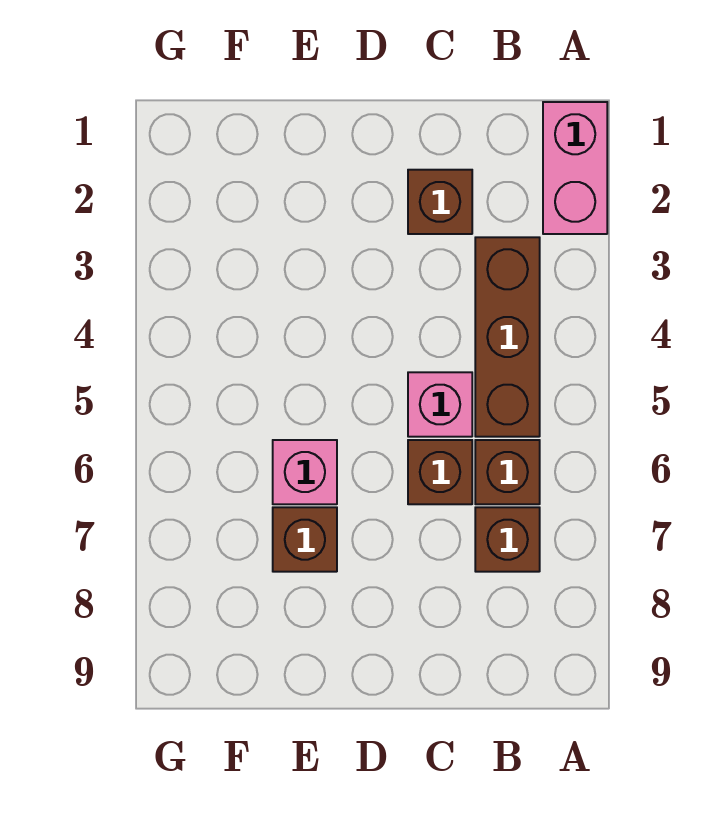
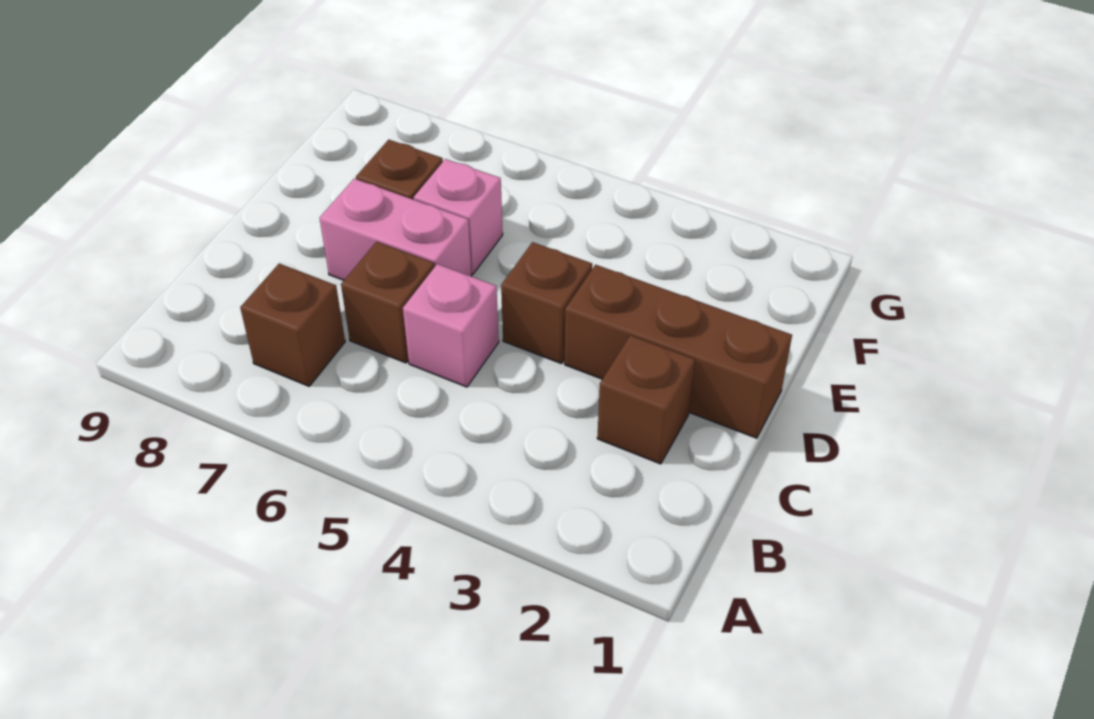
pink 1x2 brick [543,102,607,234] -> pink 1x2 brick moved to [320,179,472,280]
brown 1x3 brick [475,237,540,437] -> brown 1x3 brick moved to [565,265,792,438]
brown 1x1 brick [475,440,540,504] -> brown 1x1 brick moved to [501,242,592,364]

